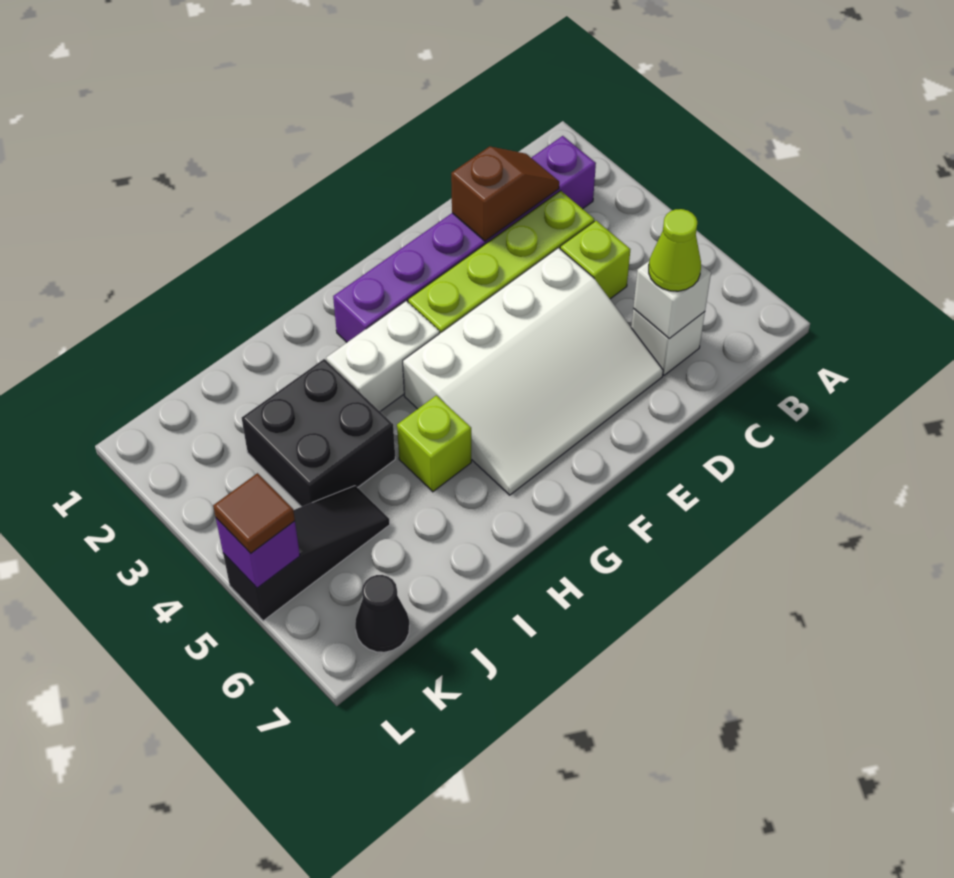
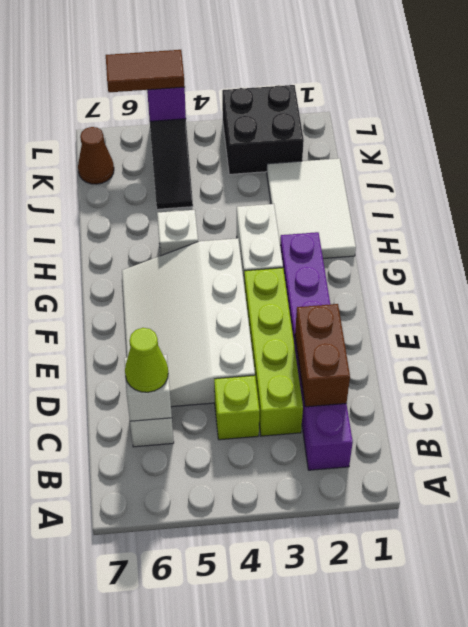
brown 1x2 slope [451,146,559,241] -> brown 1x2 brick [295,304,350,407]
none -> white 2x3 tile [267,158,356,259]
lime 1x1 brick [397,395,471,492] -> white 1x1 brick [157,210,198,256]
black 2x2 brick [242,359,395,507] -> black 2x2 brick moved to [222,85,304,174]
black 1x1 cone [355,575,410,652] -> brown 1x1 cone [78,127,114,184]
brown 1x1 tile [213,473,295,553] -> brown 1x2 tile [106,50,185,92]

